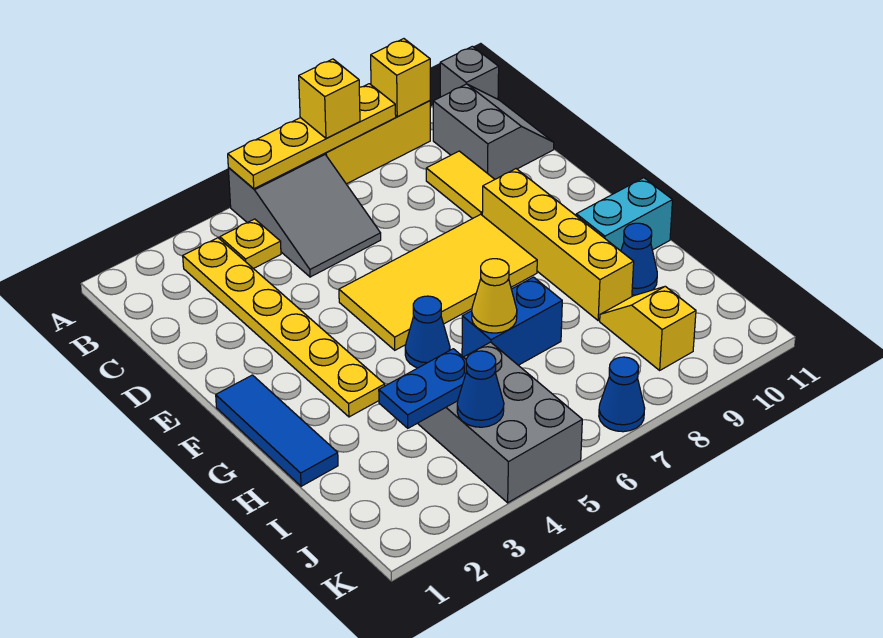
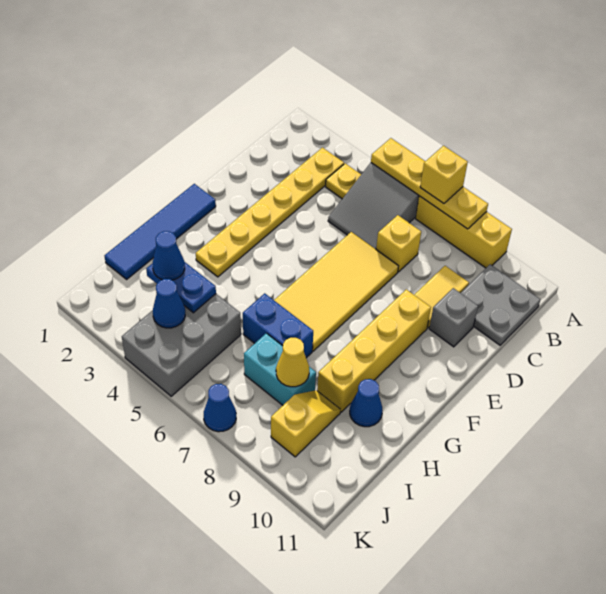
yellow 1x1 brick [371,39,430,117] -> yellow 1x1 brick moved to [376,215,421,272]
grey 1x1 brick [440,46,499,99] -> grey 1x1 brick moved to [429,288,478,347]
grey 2x2 slope [433,84,554,179] -> grey 2x2 plate [461,264,541,345]
yellow 2x4 tile [339,214,537,350] -> yellow 2x4 tile turned to [274,232,399,351]
blue 1x3 tile [216,375,338,486] -> blue 1x4 tile [105,184,216,279]
blue 1x1 cone [405,296,450,368] -> blue 1x1 cone moved to [153,231,185,280]
cyan 1x2 brick [576,178,673,251] -> cyan 1x2 brick moved to [244,333,316,405]
yellow 1x1 cone [472,259,517,333] -> yellow 1x1 cone moved to [276,338,309,387]

